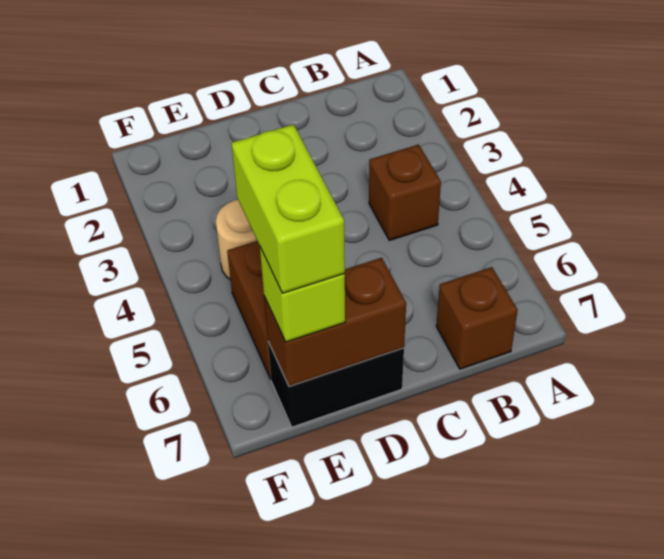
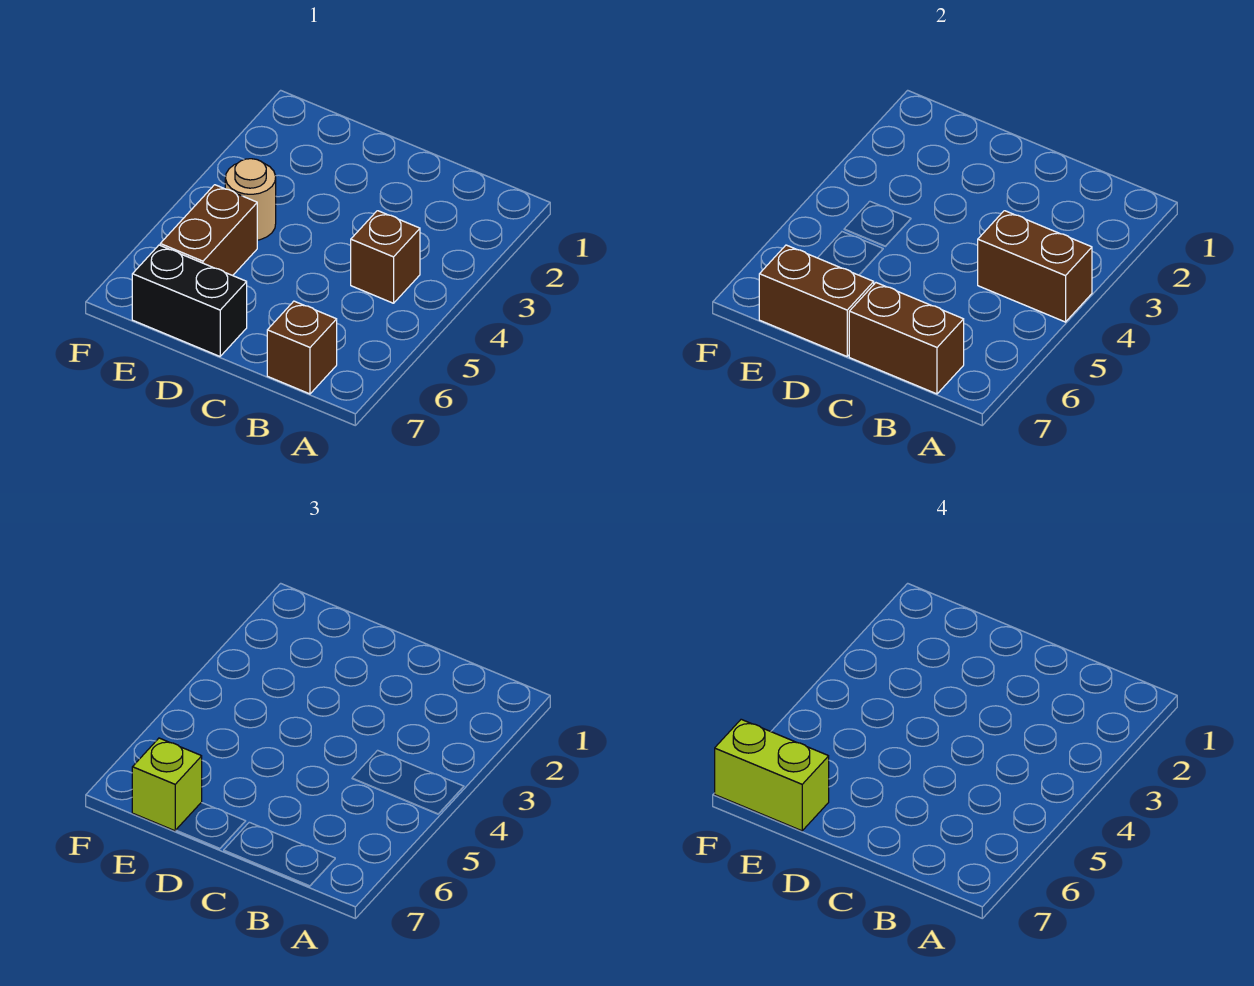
none -> brown 1x2 brick [978,211,1092,322]
none -> brown 1x2 brick [849,283,964,394]
lime 1x2 brick [232,124,345,293] -> lime 1x2 brick turned to [715,719,829,831]

